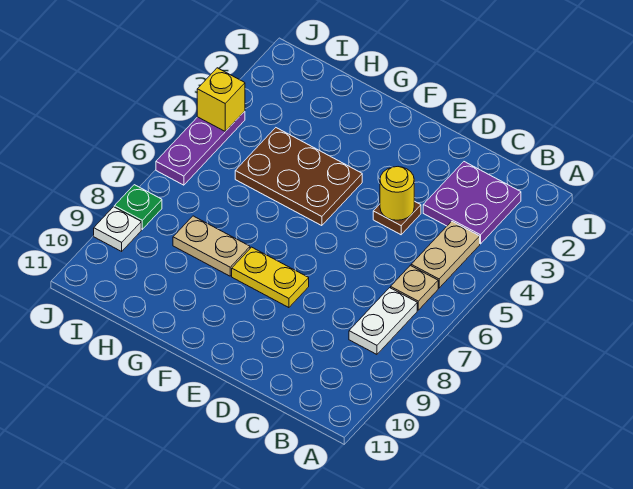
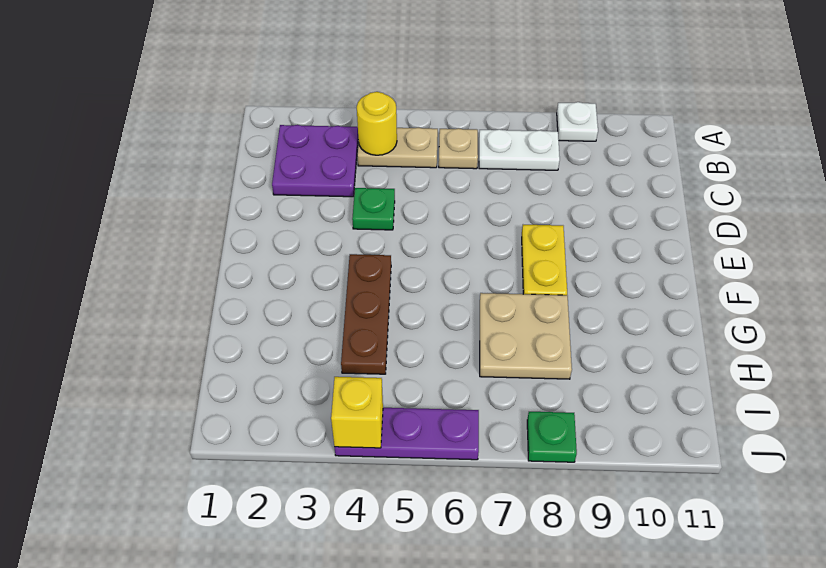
brown 1x1 plate [373,201,421,235] -> green 1x1 plate [352,188,395,230]
yellow 1x1 round brick [380,167,414,220] -> yellow 1x1 round brick moved to [357,92,397,155]
brown 2x3 plate [235,128,362,226] -> brown 1x3 plate [341,254,391,374]
tan 1x2 plate [173,216,250,276] -> tan 2x2 plate [480,293,572,379]
white 1x1 plate [94,207,141,251] -> white 1x1 plate moved to [557,102,598,141]

